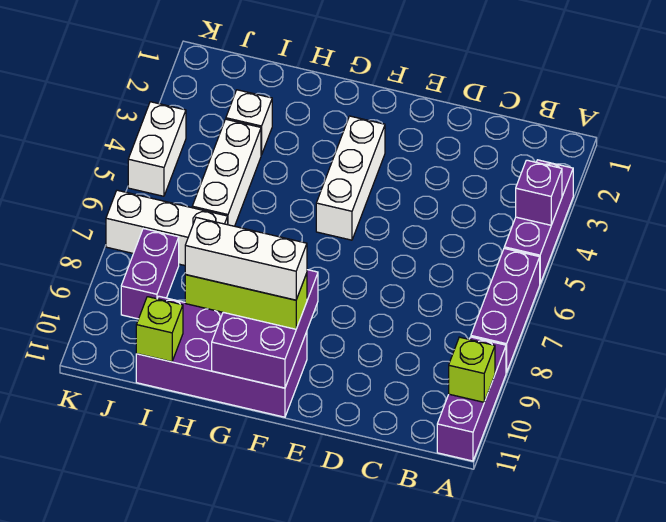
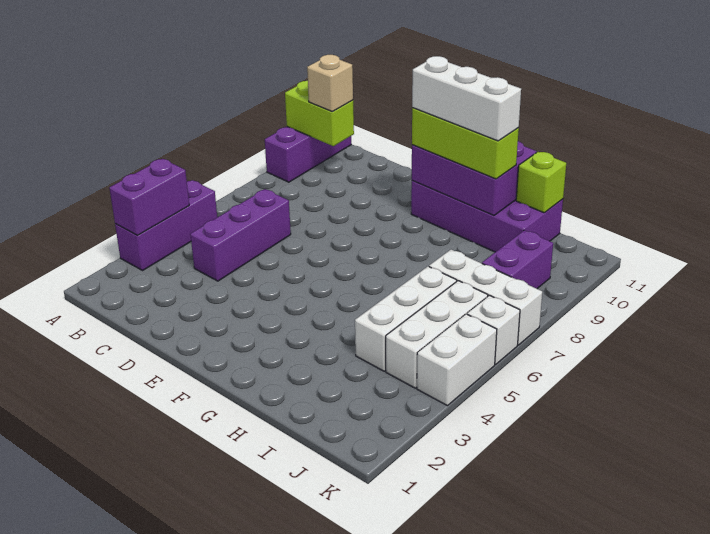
purple 1x1 brick [516,160,562,225] -> purple 1x2 brick [109,159,189,235]
purple 1x3 brick [471,248,540,373] -> purple 1x3 brick moved to [190,189,291,281]
lime 1x1 brick [449,337,495,402] -> lime 1x2 brick [285,81,354,146]
none -> tan 1x1 brick [307,55,353,112]
white 1x3 brick [316,116,385,240] -> white 1x3 brick moved to [386,281,488,388]
purple 2x3 brick [212,270,318,388] -> purple 2x3 brick turned to [412,141,537,216]
white 1x1 brick [226,90,272,155] -> white 1x1 brick moved to [467,295,520,364]

